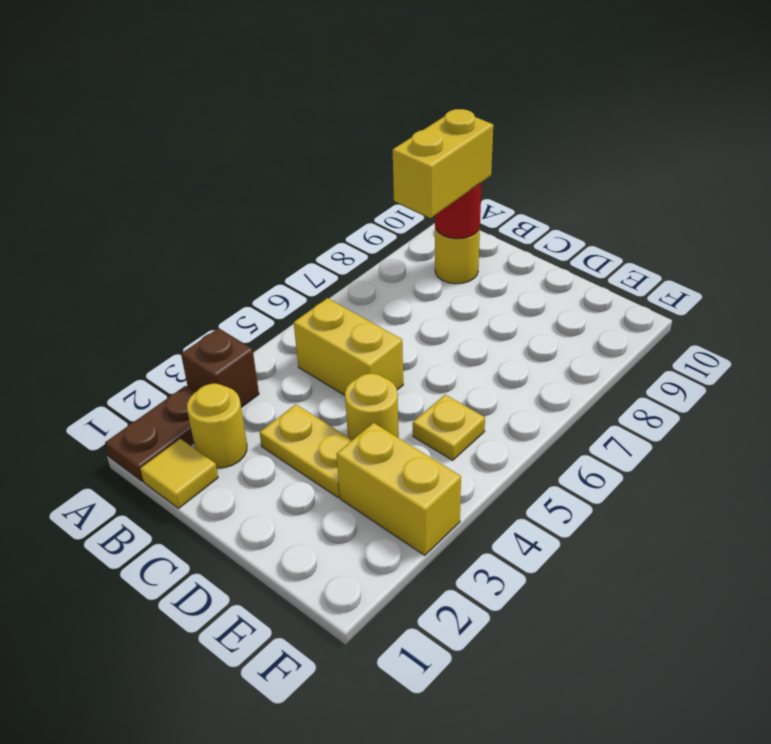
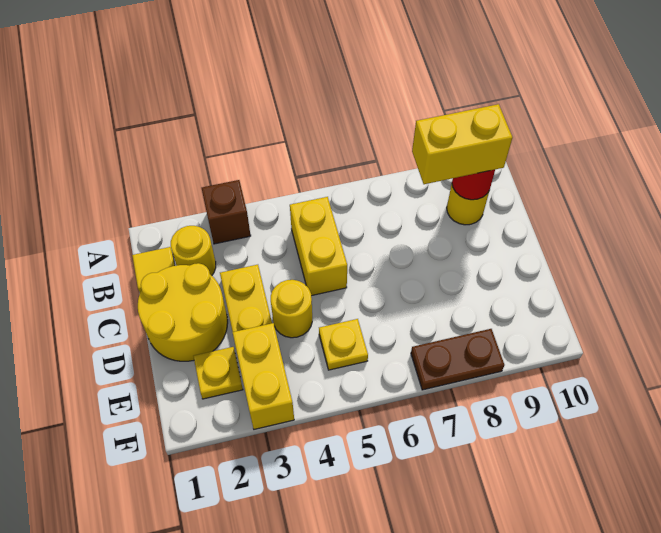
brown 1x2 plate [105,386,195,481] -> brown 1x2 plate moved to [411,329,504,390]
none -> yellow 2x2 round brick [138,263,228,361]
none -> yellow 1x1 plate [194,347,243,399]

